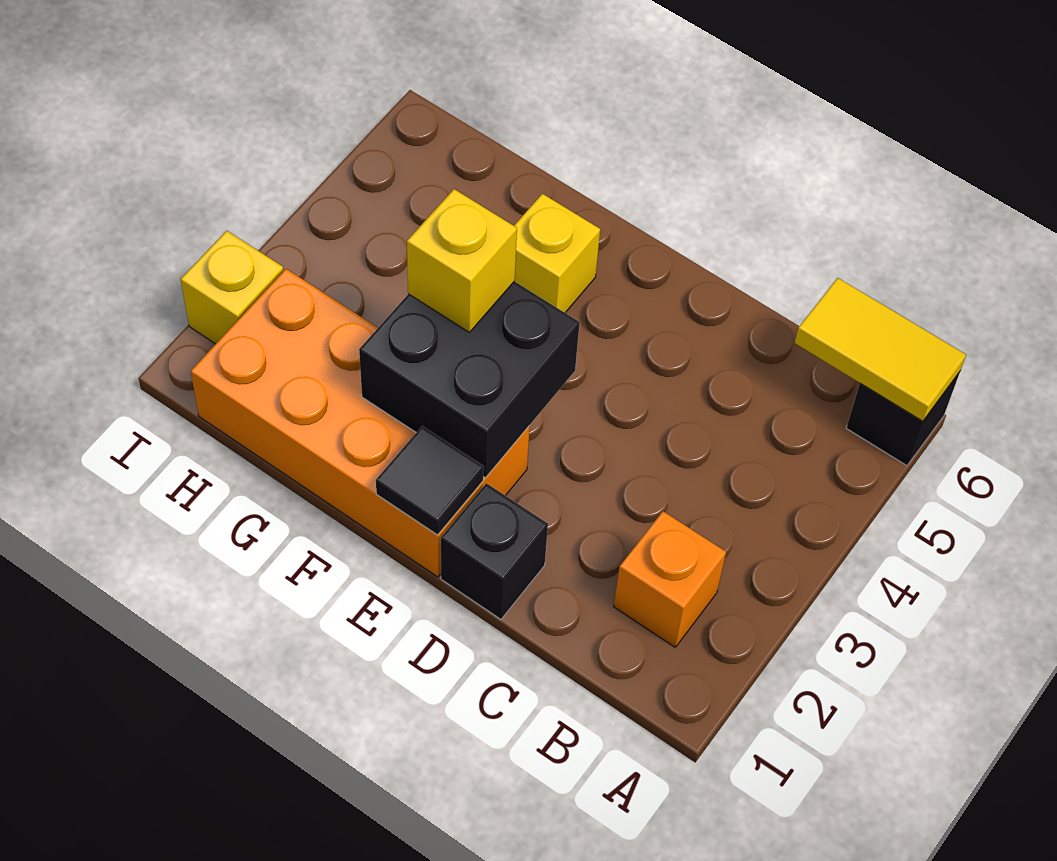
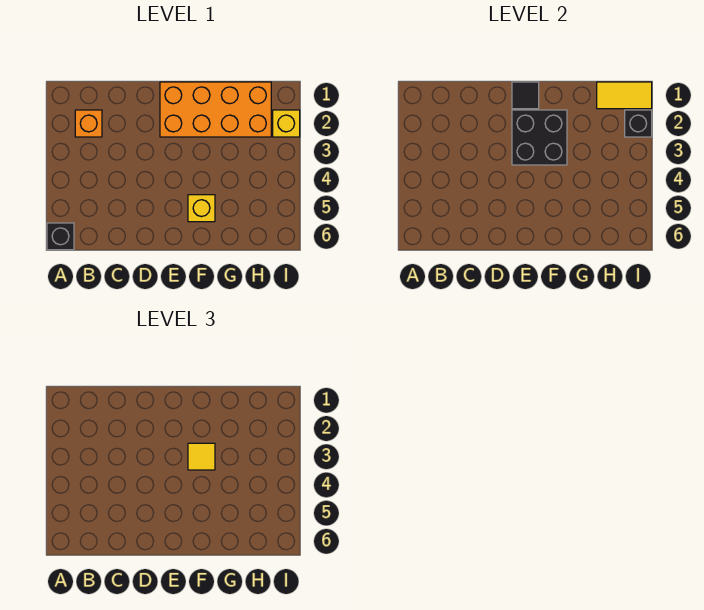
yellow 1x2 tile [795,278,966,421] -> yellow 1x2 tile moved to [597,82,652,109]
black 1x1 brick [441,483,548,619] -> black 1x1 brick moved to [625,110,652,137]
yellow 1x1 brick [407,189,517,332] -> yellow 1x1 tile [188,443,215,470]

